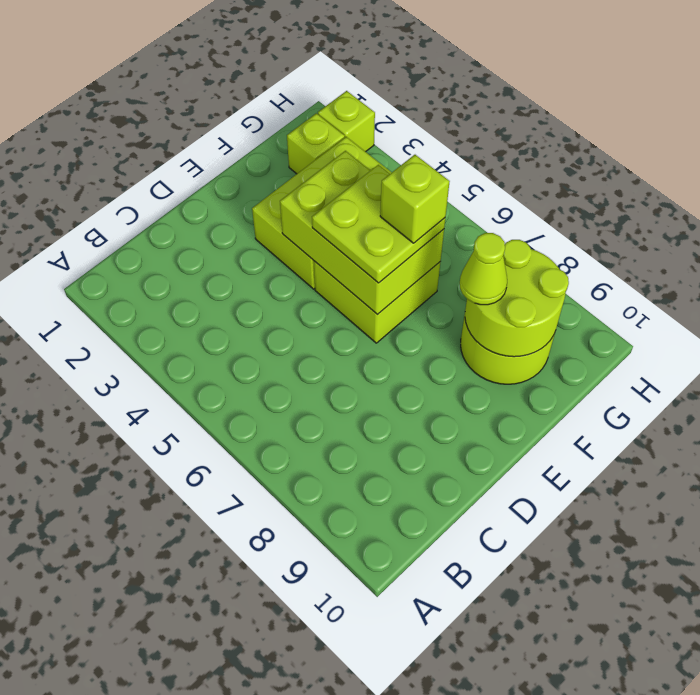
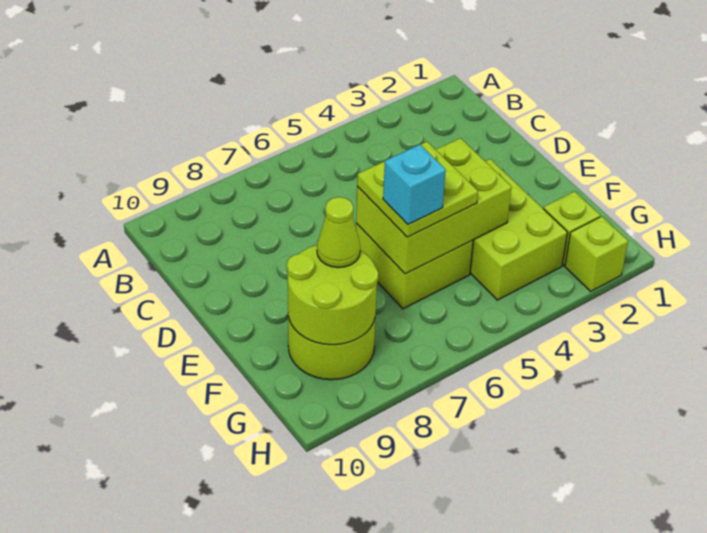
lime 1x1 brick [380,155,450,243] -> cyan 1x1 brick [383,145,446,225]

